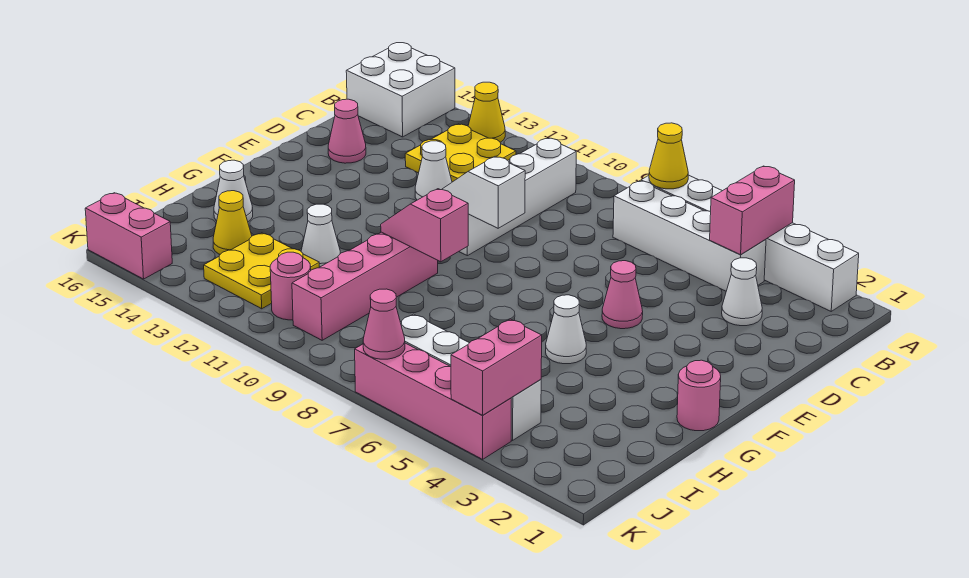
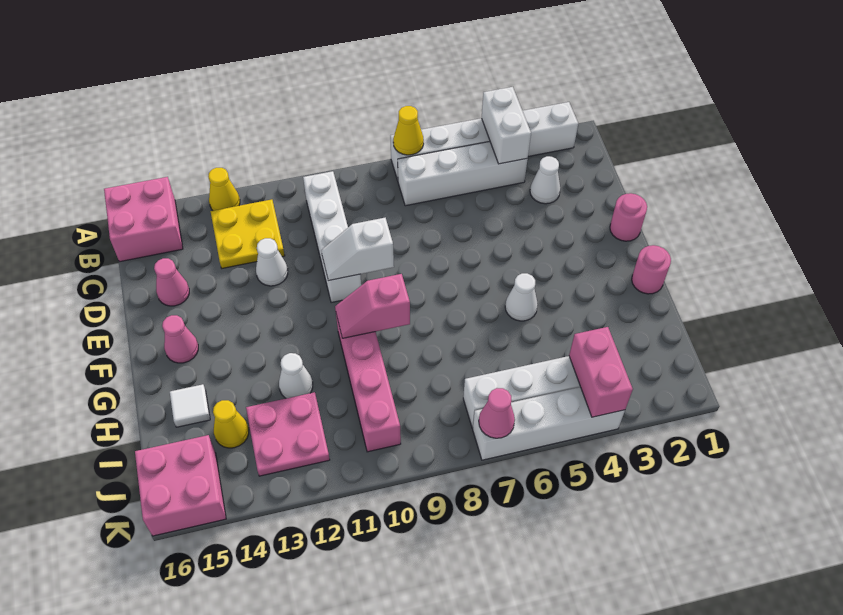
pink 1x2 brick [710,166,795,255] -> white 1x2 brick [482,87,531,164]
white 2x2 brick [346,43,455,137] -> pink 2x2 brick [104,177,183,262]
pink 1x1 cone [602,261,643,329] -> pink 1x1 cone moved to [162,315,198,363]
white 1x1 cone [214,160,253,221] -> white 1x1 tile [170,384,210,427]
yellow 2x2 plate [204,233,319,309] -> pink 2x2 plate [246,392,330,476]
pink 1x1 round brick [270,252,311,320] -> pink 1x1 round brick moved to [610,193,647,241]
pink 1x4 brick [355,343,511,459] -> white 1x4 brick [473,387,625,460]
pink 1x2 brick [85,193,172,279] -> pink 2x2 brick [135,435,226,536]

